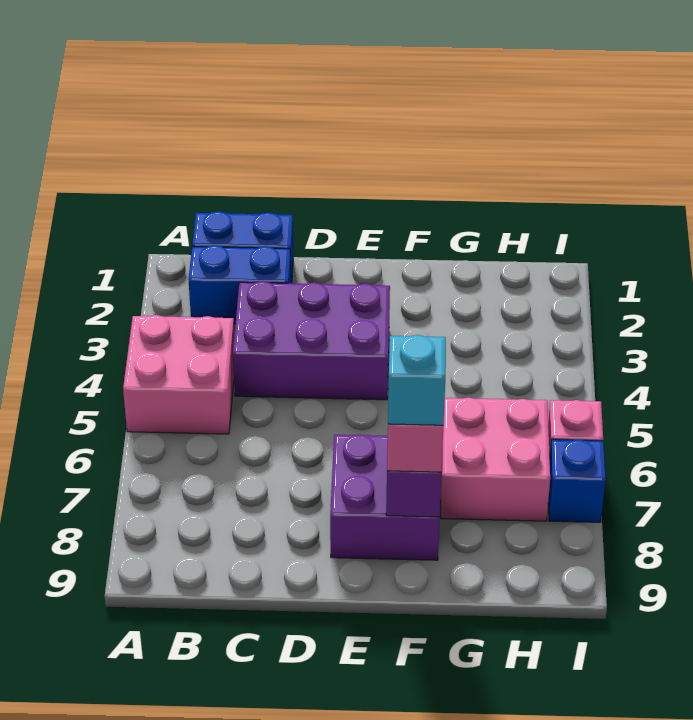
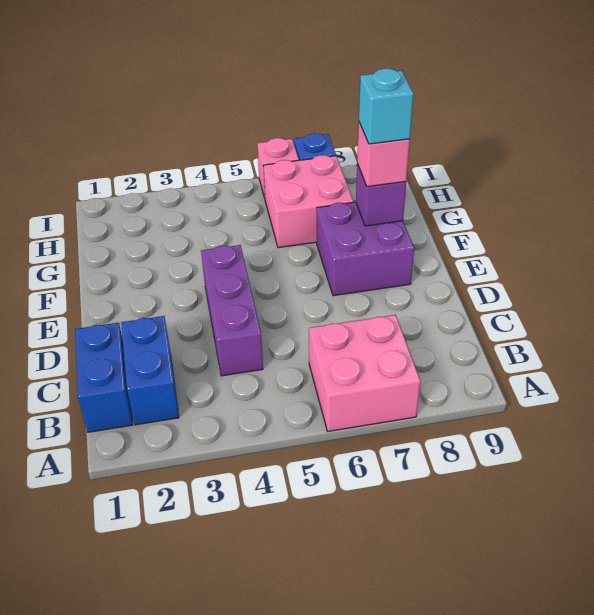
pink 2x2 brick [123,315,234,434] -> pink 2x2 brick moved to [309,315,421,431]
purple 2x3 brick [233,281,390,400] -> purple 1x3 brick [201,245,263,376]

